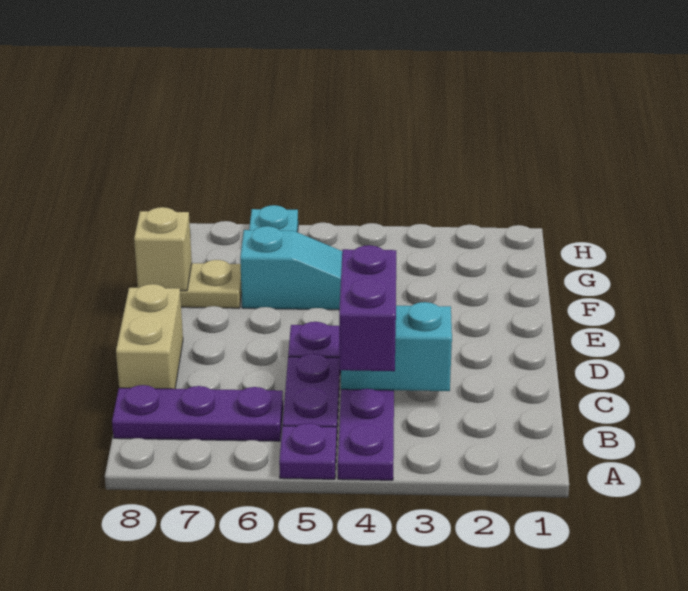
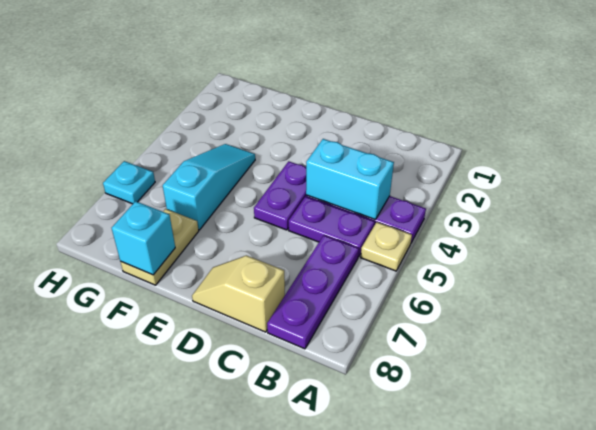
purple 1x1 plate [279,423,337,479] -> tan 1x1 plate [361,222,412,271]
purple 1x2 brick [339,245,396,371] -> none
cyan 1x2 brick [341,302,452,391] -> cyan 1x2 brick turned to [306,139,394,220]
tan 1x2 brick [116,284,183,389] -> tan 1x2 slope [192,255,285,332]
tan 1x1 brick [134,207,192,291] -> cyan 1x1 brick [112,201,175,275]

